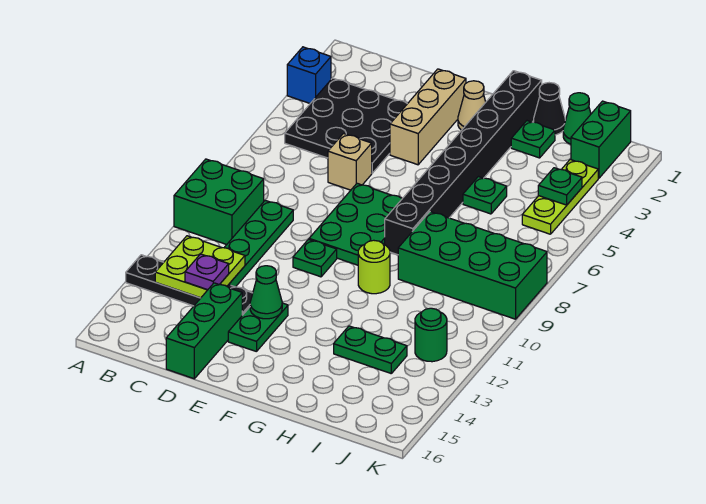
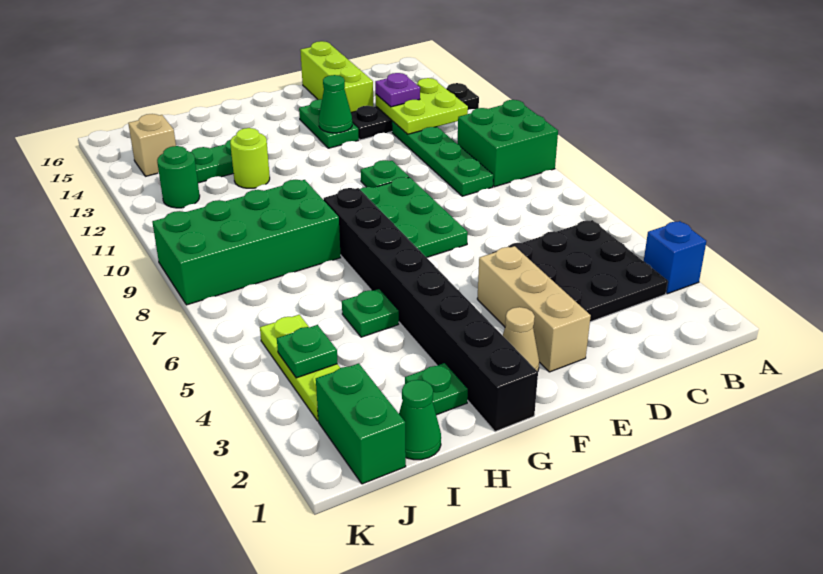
tan 1x1 brick [328,134,372,190] -> tan 1x1 brick moved to [128,114,176,176]
green 1x3 brick [166,283,242,379] -> lime 1x3 brick [300,41,374,112]
lime 1x1 round brick [358,240,390,294] -> lime 1x1 round brick moved to [230,128,270,188]
black 1x1 cone [533,83,565,135] -> none

